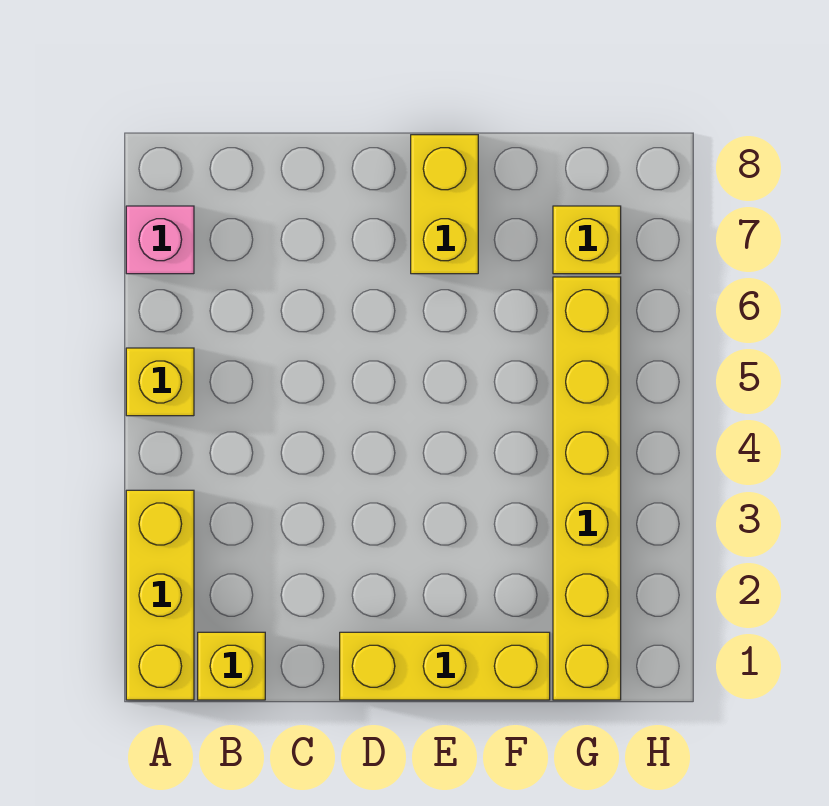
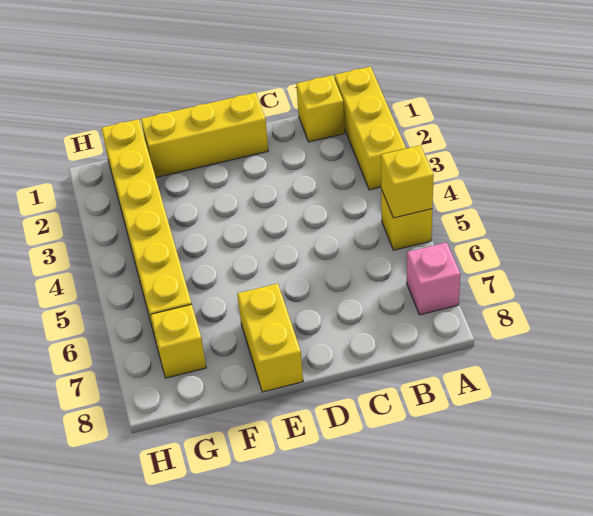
none -> yellow 1x1 brick [381,145,434,218]

